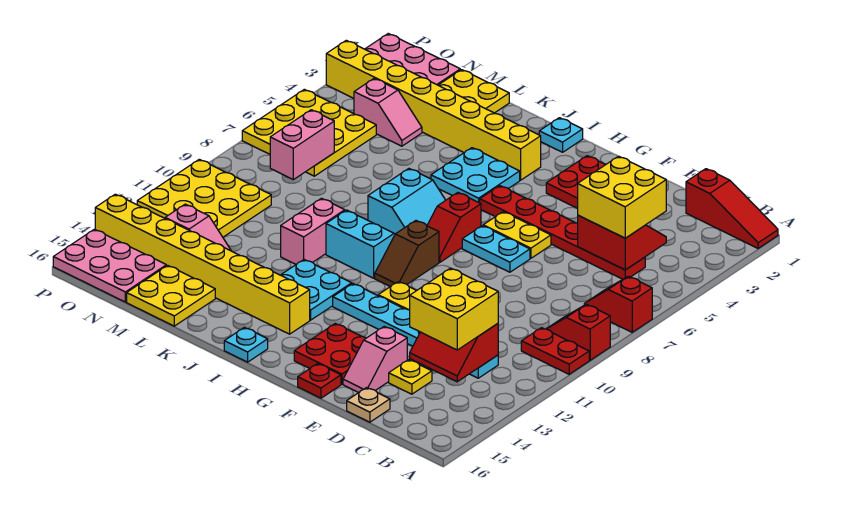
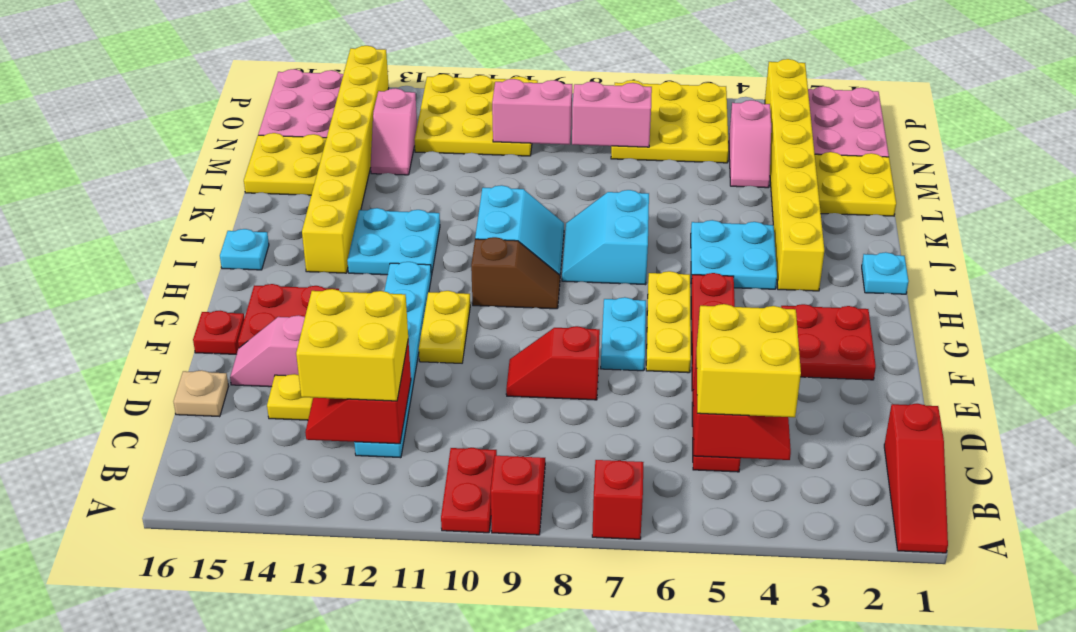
yellow 1x2 plate [483,212,551,258] -> yellow 1x3 plate [646,271,691,373]
red 1x2 slope [427,193,481,262] -> red 1x2 slope moved to [506,326,600,400]
brown 1x2 slope [375,221,439,287] -> brown 1x2 slope turned to [471,237,560,309]
cyan 2x2 slope [368,169,446,234] -> cyan 2x2 slope turned to [562,190,649,285]
pink 1x2 brick [281,198,345,264] -> pink 1x2 brick moved to [492,79,572,145]

